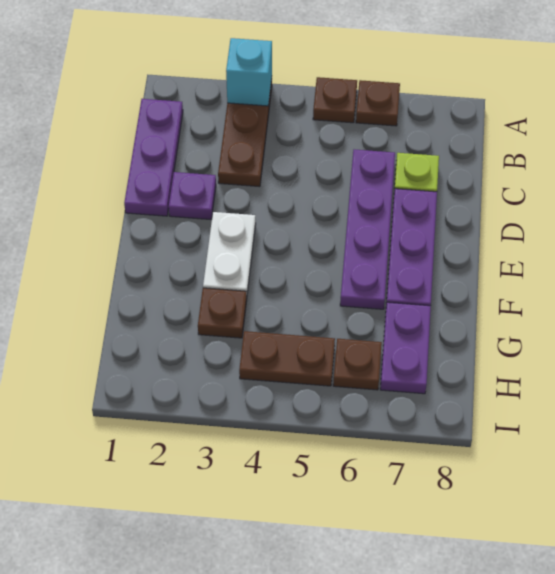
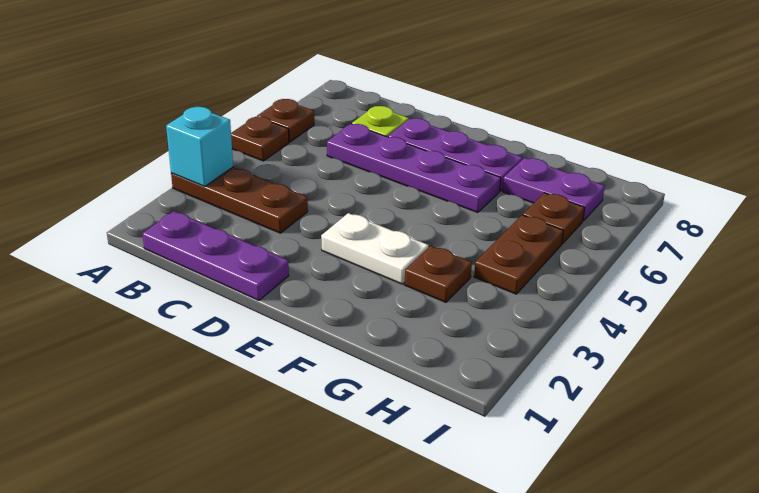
purple 1x1 plate [169,172,216,220] -> none

